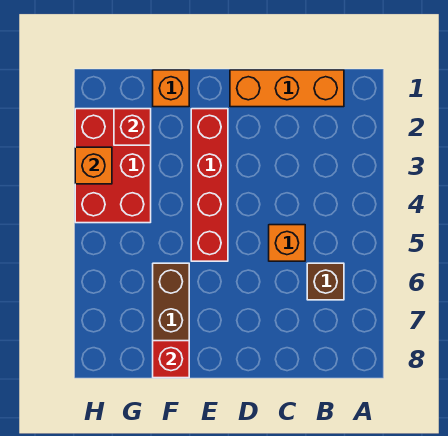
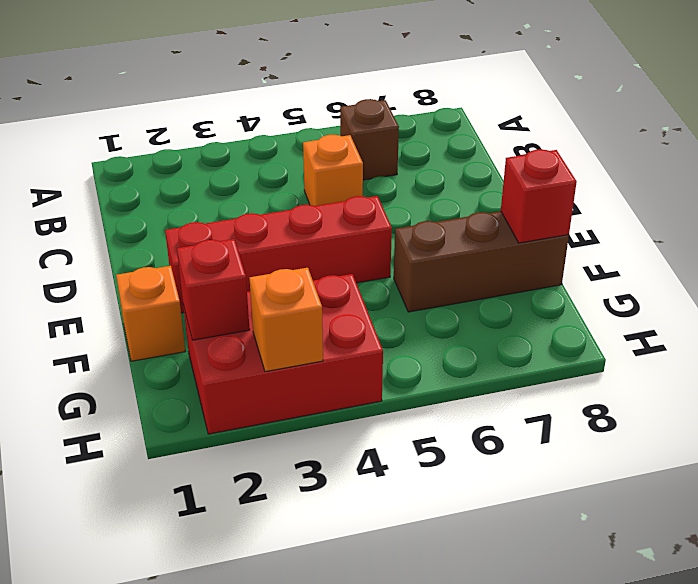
orange 1x3 brick [230,70,344,107] -> none

